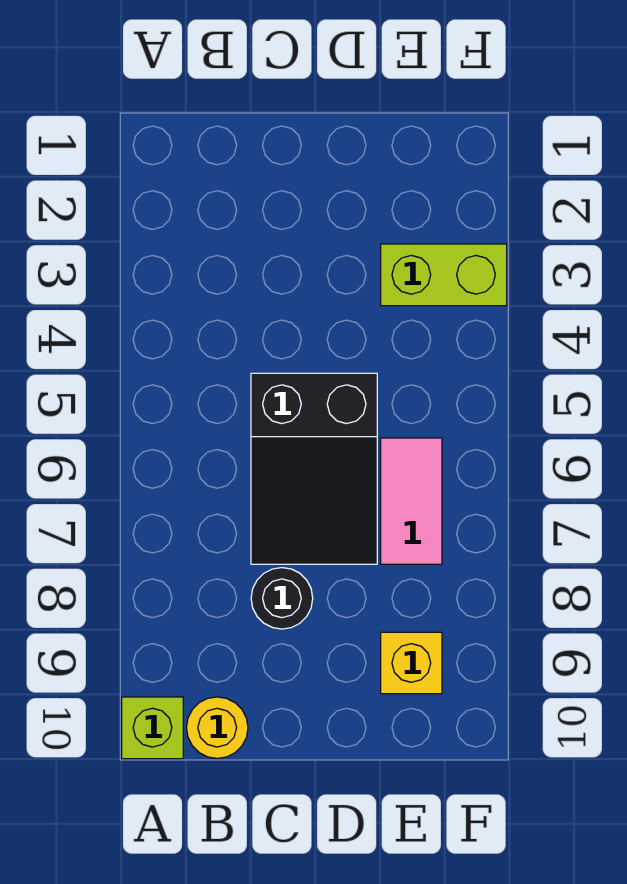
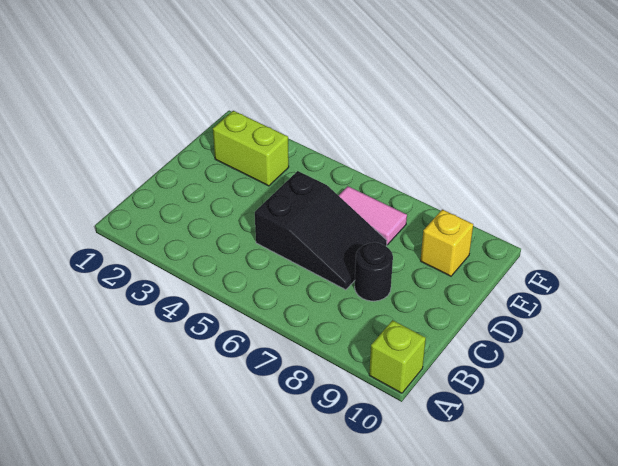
yellow 1x1 round brick [186,697,248,758] -> none
lime 1x2 brick [381,244,507,306] -> lime 1x2 brick turned to [213,111,289,186]

